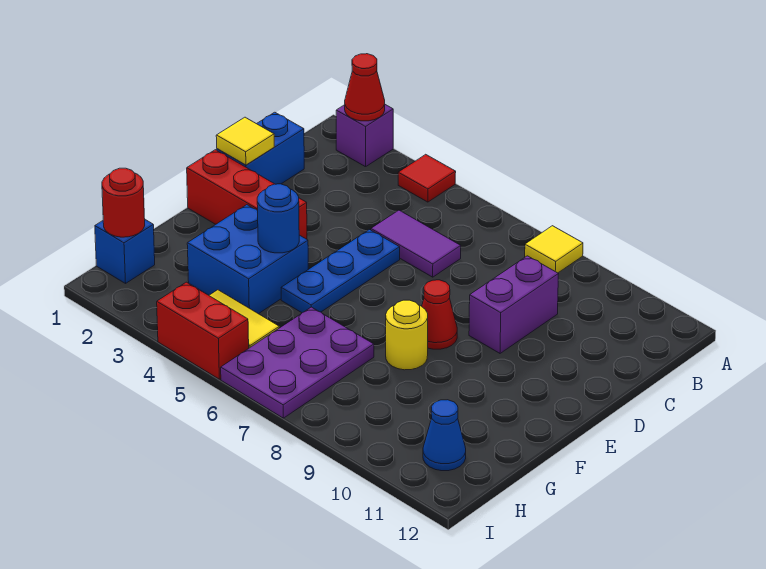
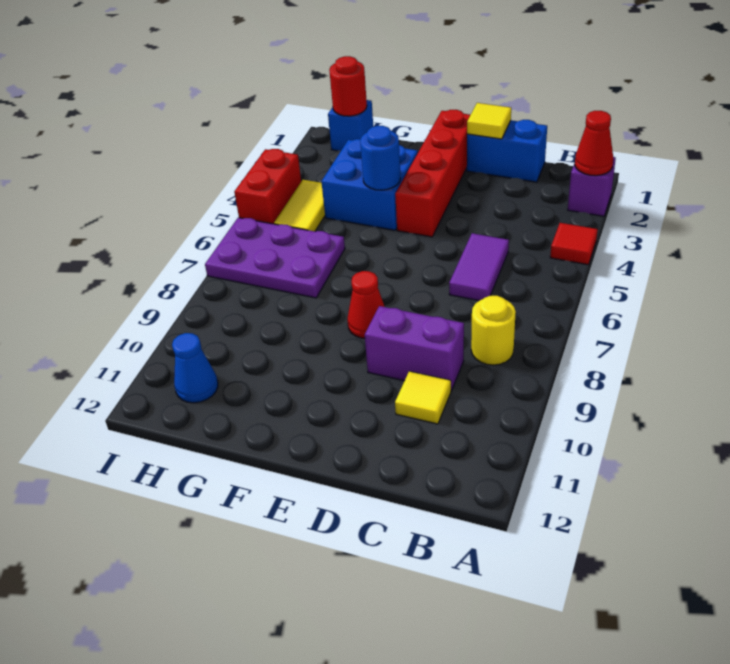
yellow 1x1 tile [525,226,583,273] -> yellow 1x1 tile moved to [395,371,451,424]
blue 1x3 plate [281,230,400,313] -> none
red 1x3 brick [187,150,307,239] -> red 1x4 brick [395,110,470,237]
yellow 1x1 round brick [386,300,428,370] -> yellow 1x1 round brick moved to [471,296,516,365]

